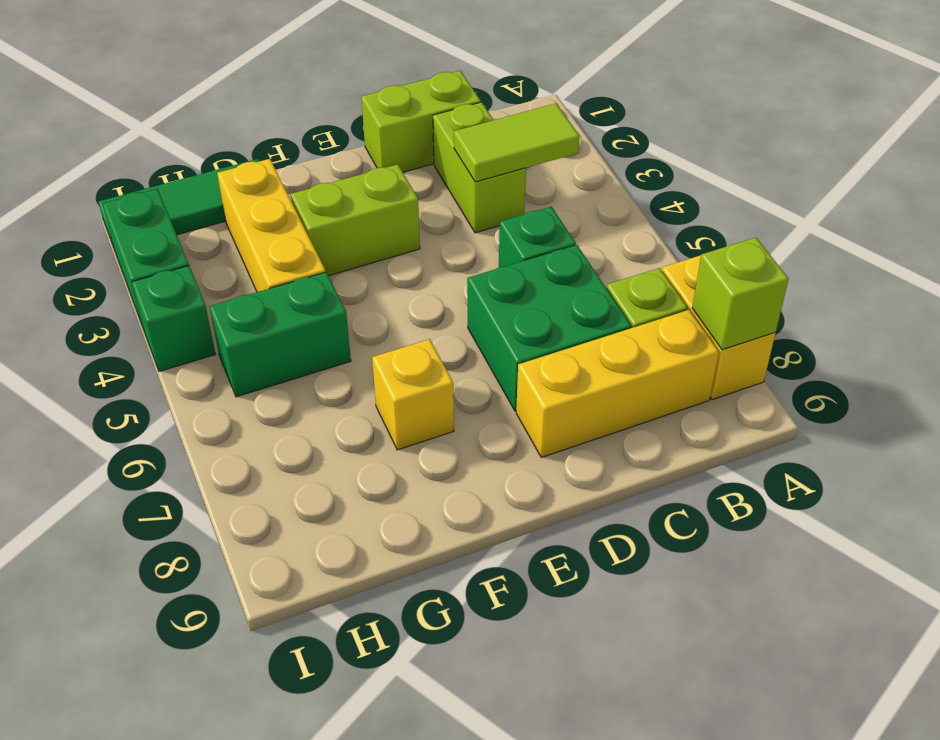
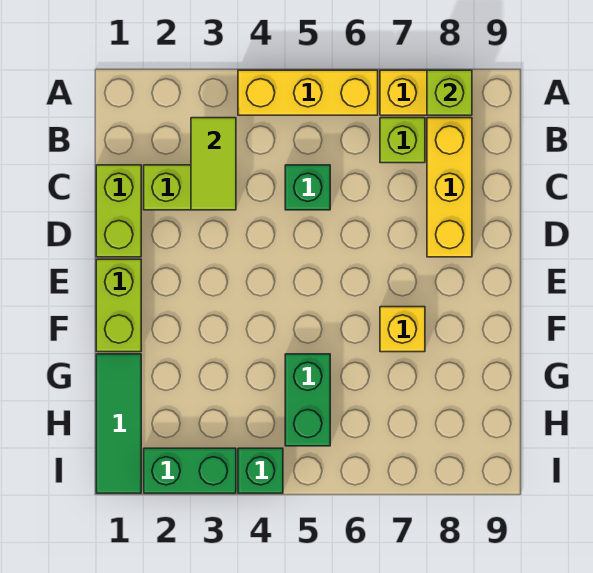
green 2x2 brick [467,245,631,411] -> none
lime 1x2 brick [291,164,420,276] -> lime 1x2 brick moved to [96,259,141,352]
yellow 1x3 brick [217,159,326,292] -> yellow 1x3 brick moved to [238,70,378,115]

